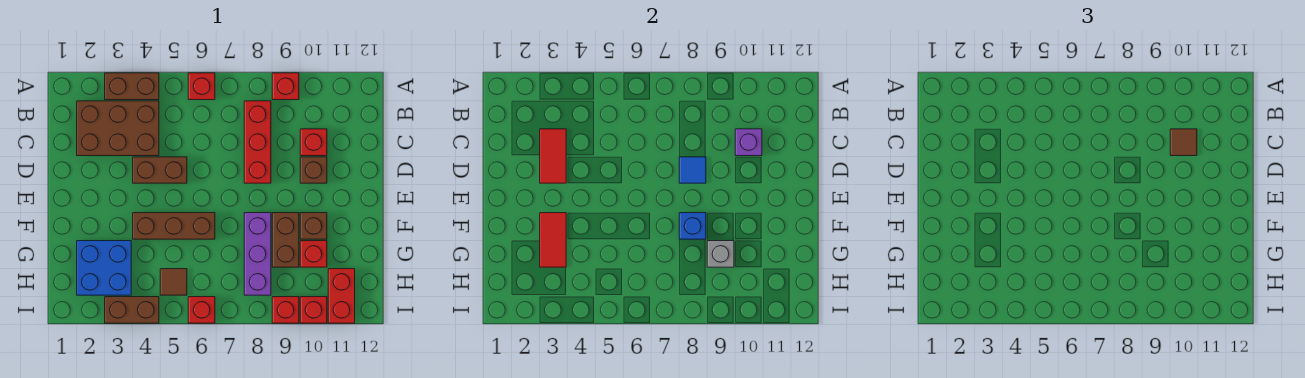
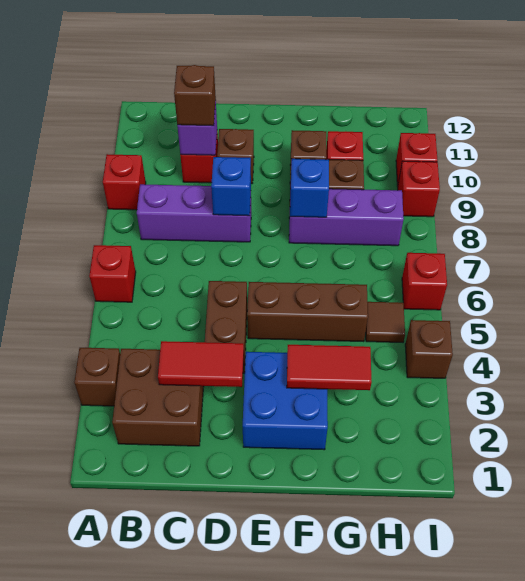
brown 1x2 brick [105,73,159,100] -> brown 1x1 brick [74,348,120,406]
brown 2x3 brick [77,101,159,156] -> brown 2x2 brick [112,349,204,446]
red 1x3 brick [244,101,271,183] -> purple 1x3 brick [137,184,251,242]
brown 1x1 tile [1170,129,1197,156] -> brown 1x1 brick [174,65,216,126]
blue 1x1 tile [679,157,706,183] -> blue 1x1 brick [211,157,251,216]
brown 1x3 brick [133,213,215,239] -> brown 1x3 brick turned to [247,282,368,342]
blue 2x2 brick [77,241,131,295] -> blue 2x2 brick moved to [243,352,328,450]
grey 1x1 brick [707,241,734,267] -> none
red 1x2 brick [328,269,355,323] -> none
brown 1x2 brick [105,297,159,323] -> brown 1x1 brick [405,320,453,378]

